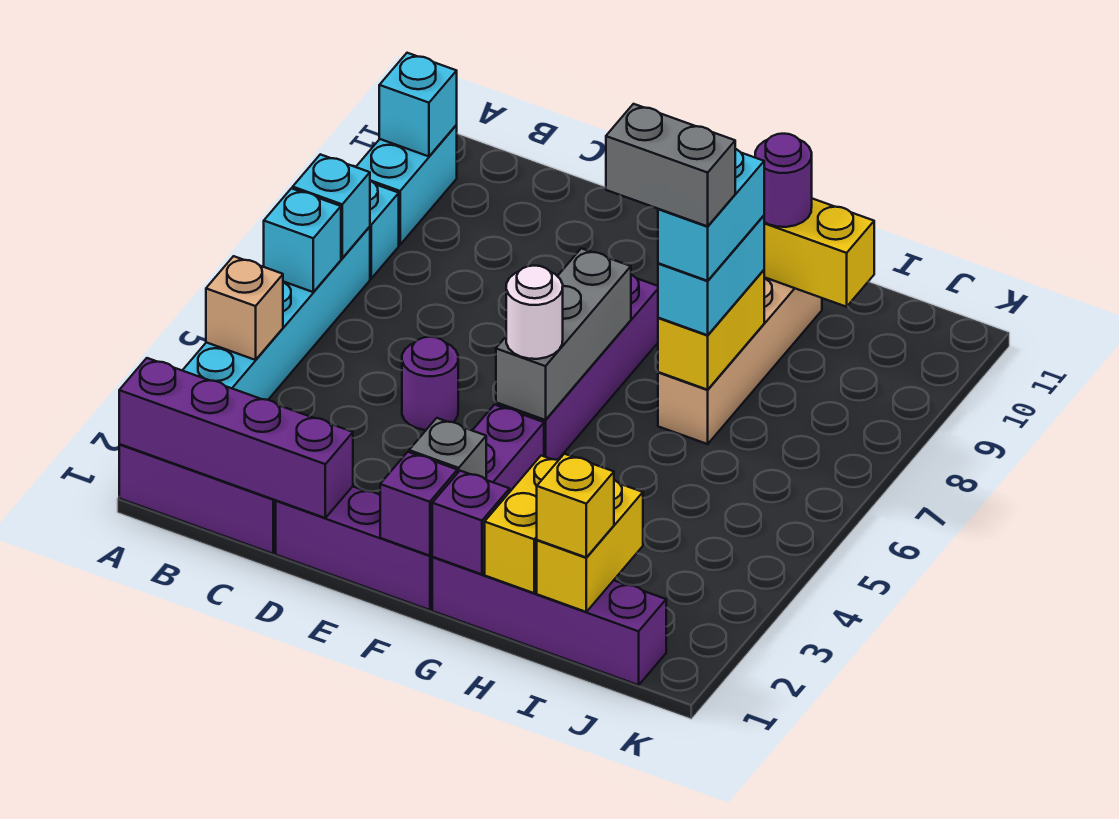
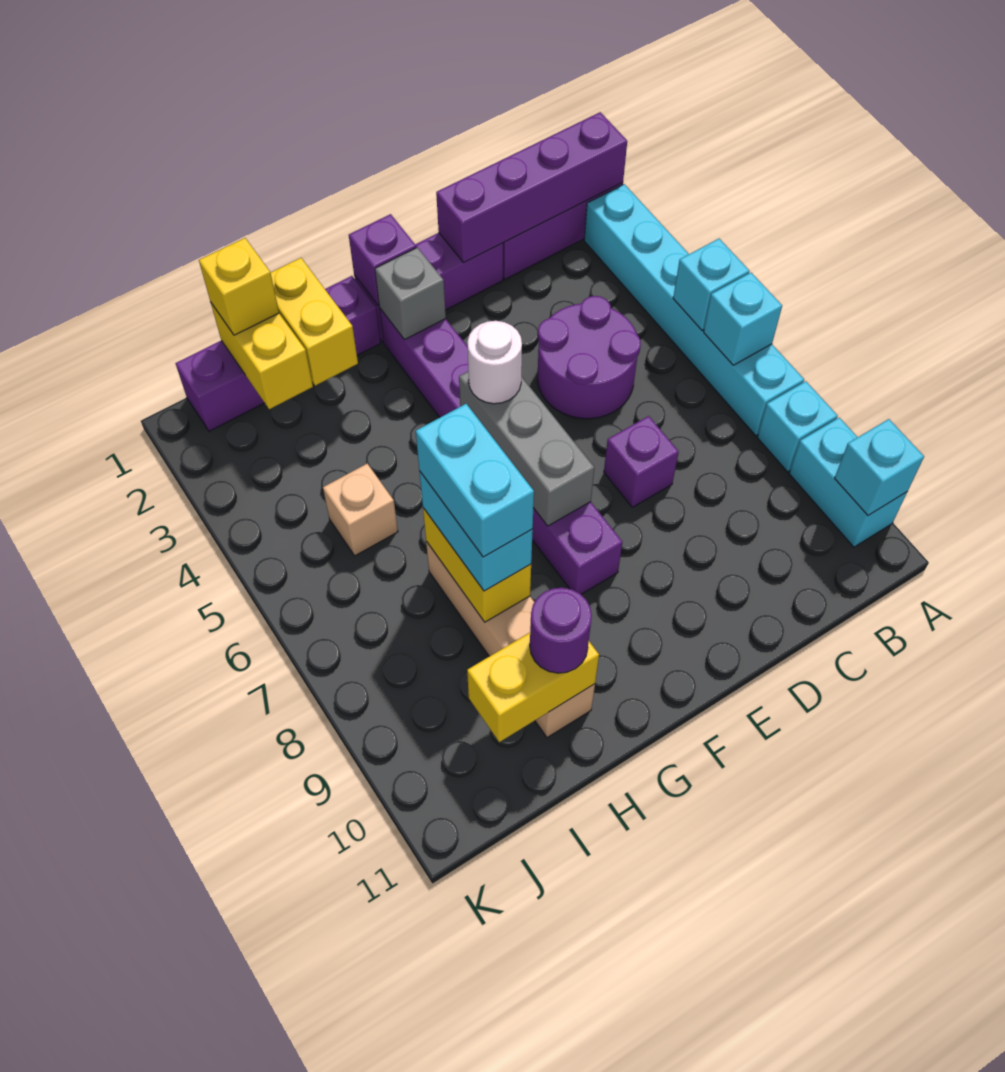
tan 1x1 brick [206,256,283,360] -> tan 1x1 brick moved to [323,464,398,556]
cyan 1x1 brick [293,154,370,258] -> cyan 1x1 brick moved to [673,239,749,330]
purple 1x1 round brick [402,337,458,430] -> purple 2x2 round brick [538,296,641,419]
purple 1x1 brick [432,471,510,574] -> purple 1x1 brick moved to [604,416,679,507]
grey 1x2 brick [606,104,735,226] -> none

